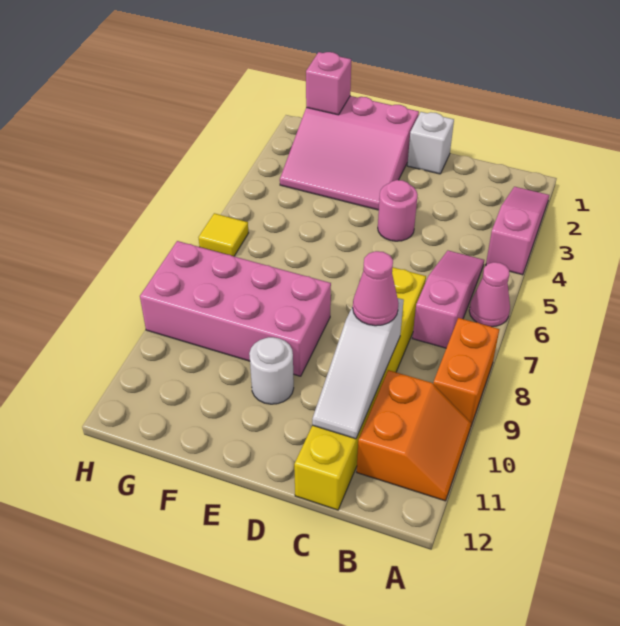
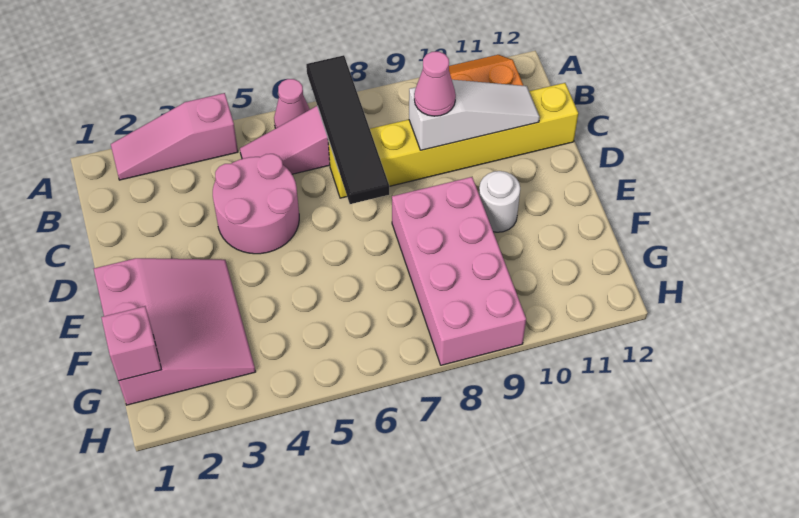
none -> black 1x4 tile [306,55,389,204]
orange 1x2 brick [433,318,499,425] -> none
white 1x1 brick [407,112,454,174] -> none
pink 1x1 round brick [378,180,418,241] -> pink 2x2 round brick [213,154,299,254]
yellow 1x1 tile [198,213,249,256] -> none

